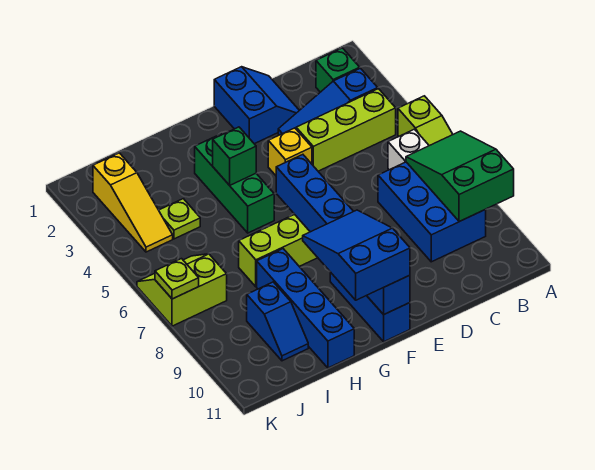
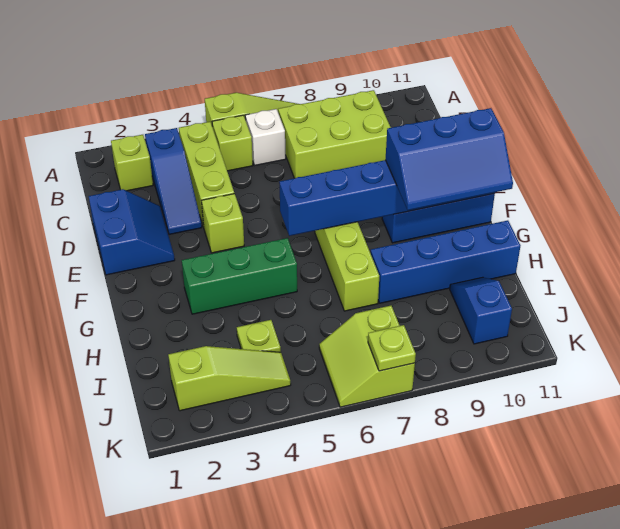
green 2x3 slope [406,131,514,222] -> none
green 1x1 brick [316,48,360,92] -> lime 1x1 brick [111,135,153,191]
none -> lime 1x1 brick [212,115,253,171]
blue 2x3 brick [378,162,486,262] -> lime 2x3 brick [278,90,391,178]
blue 2x2 slope [214,67,299,144] -> blue 2x2 slope turned to [89,189,175,275]
yellow 1x1 brick [268,128,312,175] -> lime 1x1 brick [201,194,244,253]
blue 2x3 slope [303,210,410,300] -> blue 2x3 slope turned to [386,108,513,210]
green 1x1 brick [213,127,256,185] -> none
blue 1x2 slope [247,282,308,361] -> blue 1x2 slope turned to [450,277,512,344]
yellow 1x3 slope [93,153,173,252] -> lime 1x3 slope [168,346,291,411]

